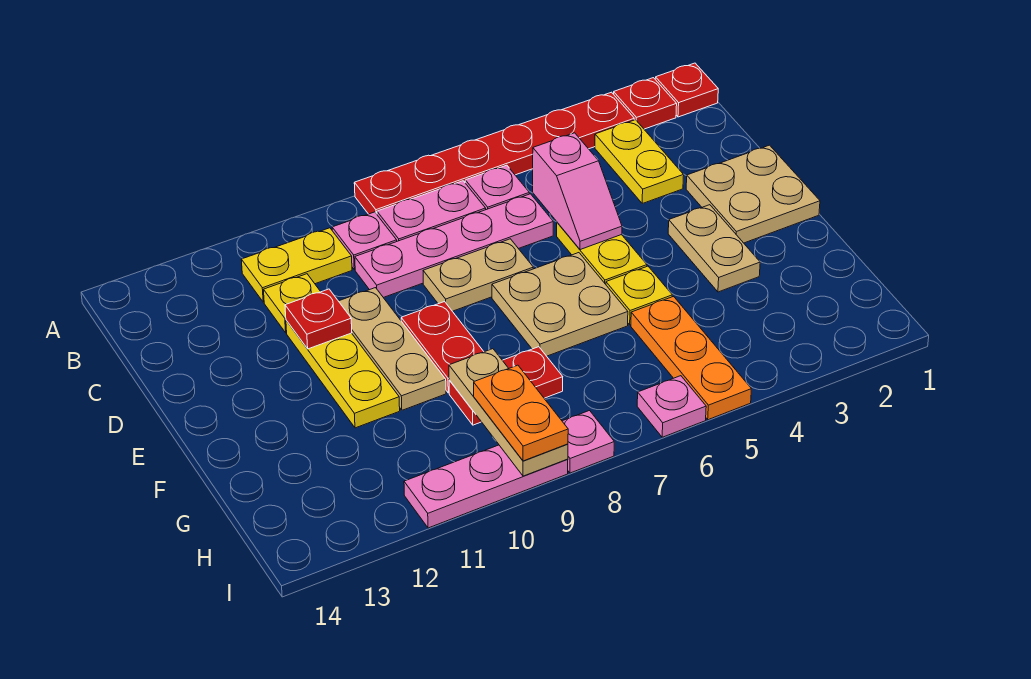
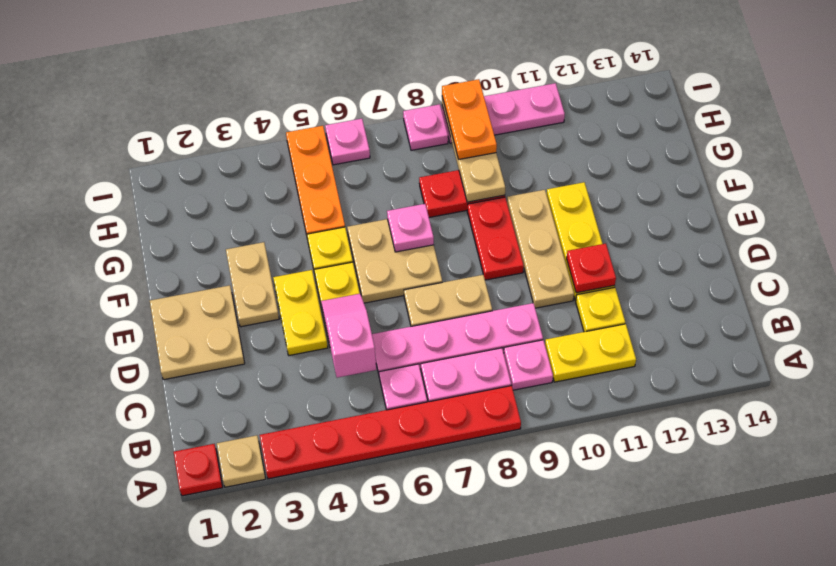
red 1x1 plate [614,78,677,129] -> tan 1x1 plate [217,435,266,487]
yellow 1x2 plate [595,120,684,203] -> yellow 1x2 plate moved to [273,270,328,355]
none -> pink 1x1 plate [387,204,434,252]

